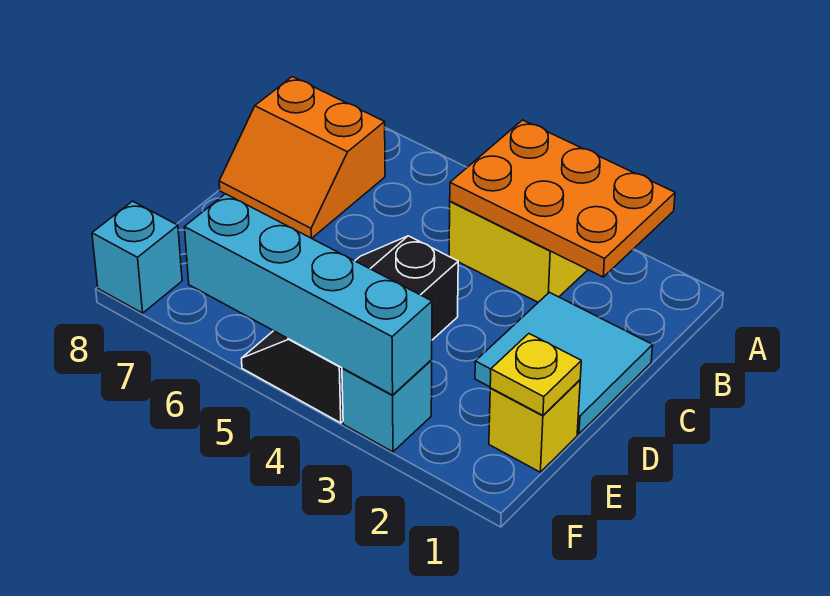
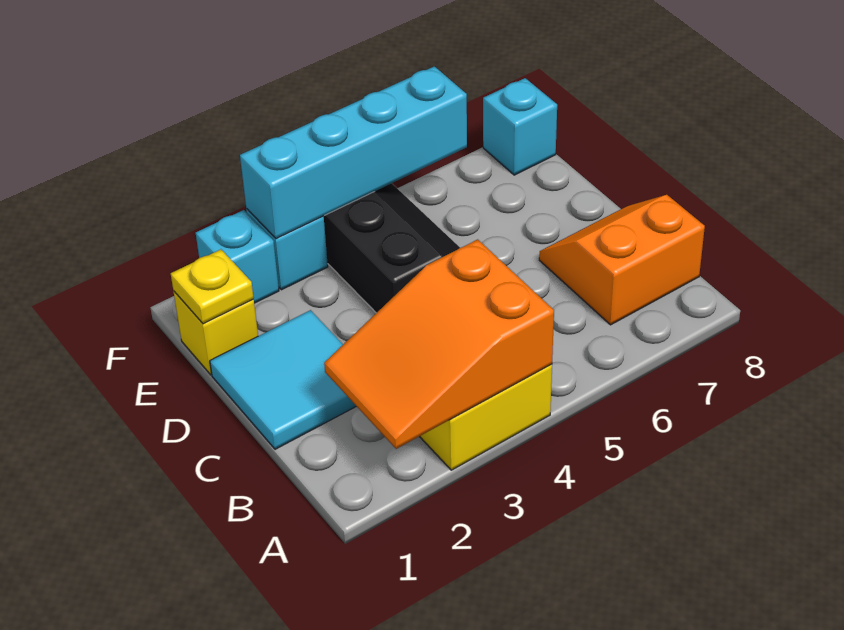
orange 2x3 plate [450,120,675,277] -> orange 2x3 slope [324,239,554,449]
none -> cyan 1x1 brick [196,210,279,303]

